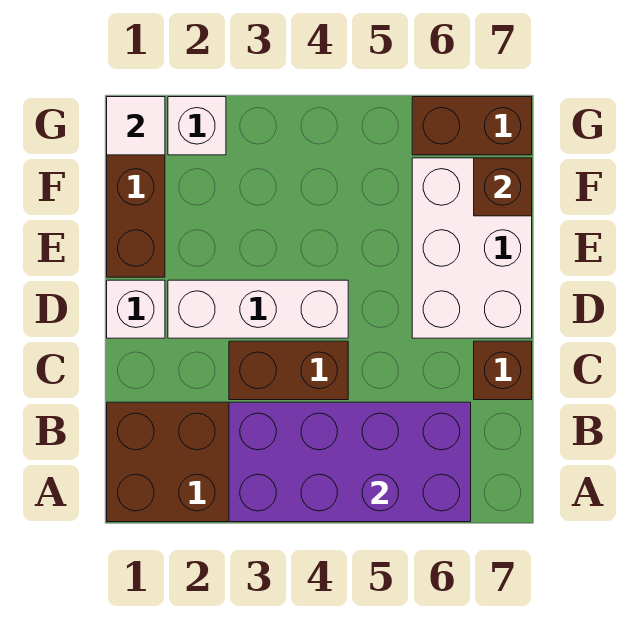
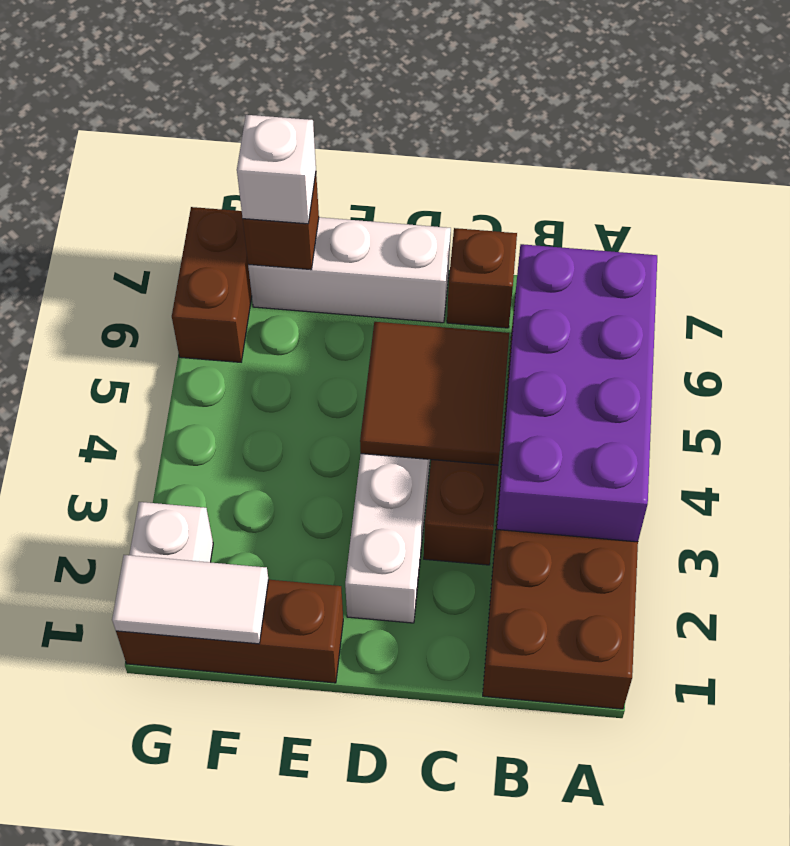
none -> brown 2x2 tile [360,322,509,465]
white 1x1 brick [107,280,165,338] -> white 1x1 brick moved to [237,115,316,224]
white 2x3 brick [412,158,532,338] -> white 1x3 brick [248,217,451,323]
white 1x1 tile [107,97,165,155] -> white 1x2 tile [112,555,269,644]

